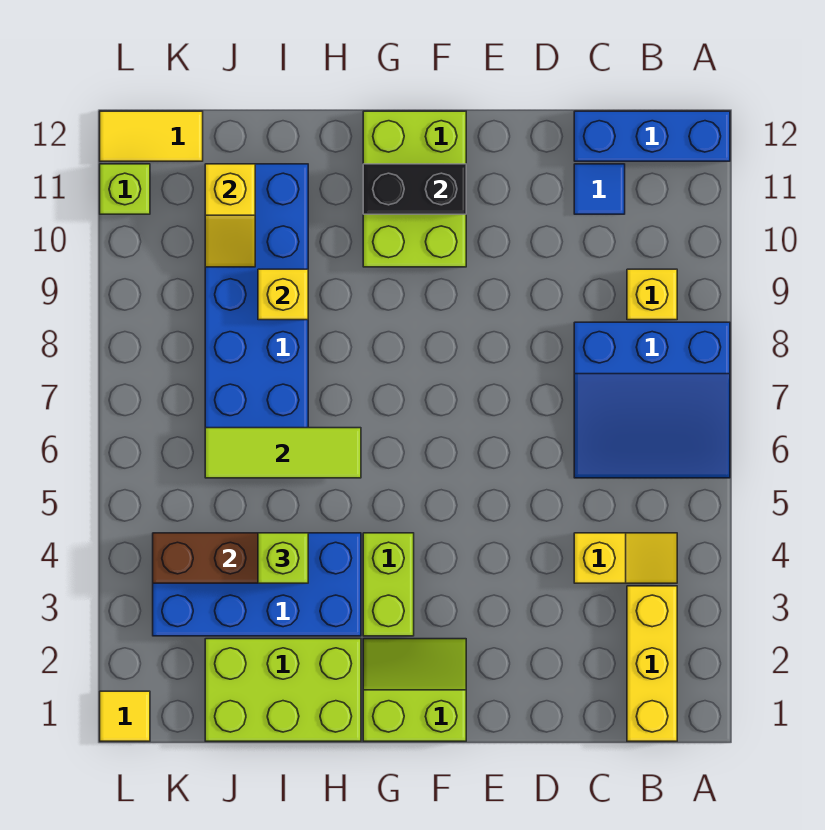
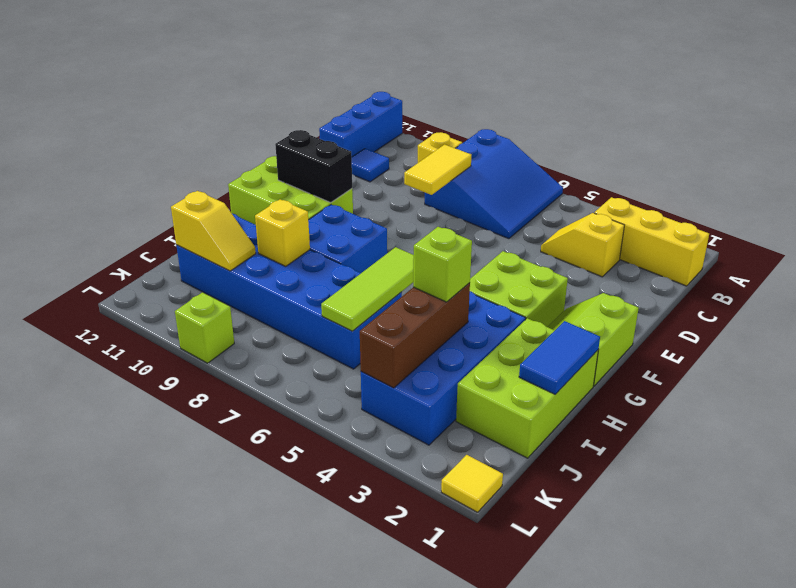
yellow 1x2 slope [574,533,677,583] -> yellow 1x2 slope turned to [541,213,624,277]
black 1x2 brick [363,164,466,214] -> black 1x2 brick turned to [275,130,352,202]
lime 1x2 brick [363,533,414,636] -> lime 2x2 brick [470,251,568,327]
none -> blue 2x2 brick [308,205,387,273]
none -> blue 1x2 tile [519,321,600,394]
yellow 1x2 tile [100,111,203,161] -> yellow 1x2 tile moved to [404,145,471,195]
lime 1x1 brick [100,164,150,214] -> lime 1x1 brick moved to [175,292,234,363]

